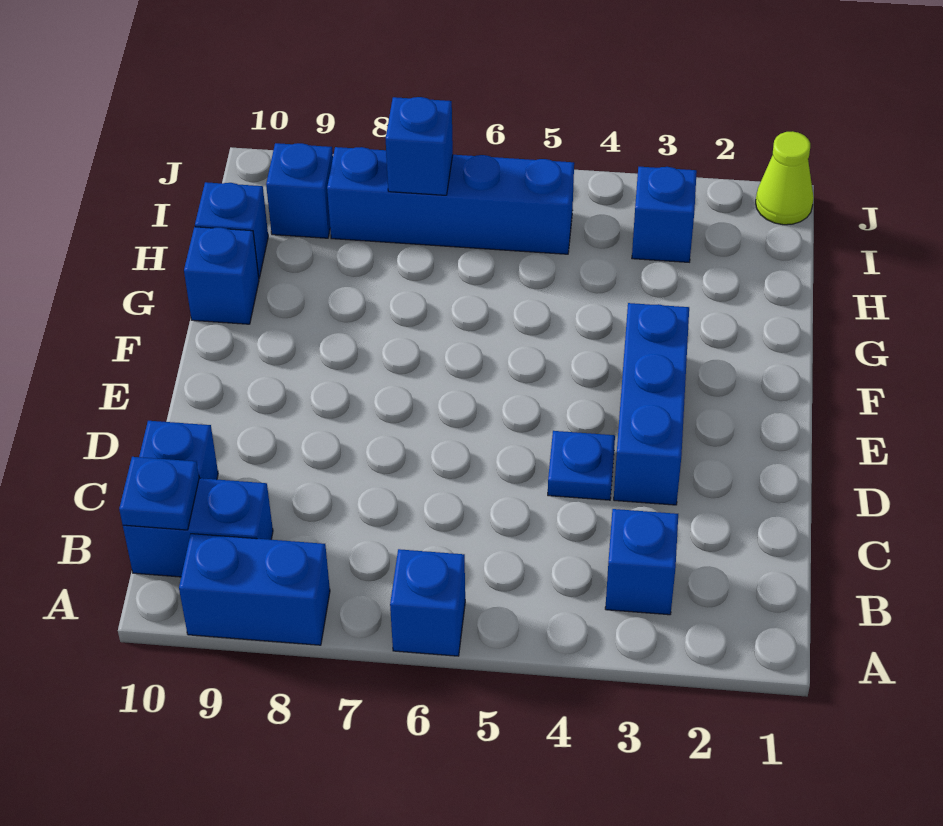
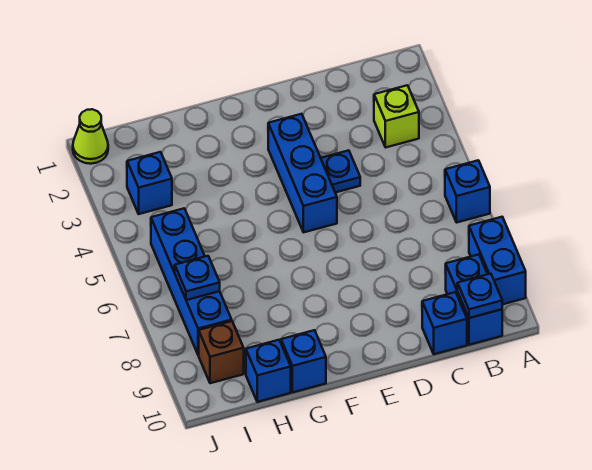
blue 1x1 brick [605,509,678,615] -> lime 1x1 brick [374,85,419,147]
blue 1x3 brick [614,303,689,505] -> blue 1x3 brick turned to [268,114,337,232]
blue 1x1 brick [386,97,453,195] -> blue 1x1 plate [175,256,220,300]
blue 1x1 brick [266,143,333,238] -> brown 1x1 brick [199,321,244,383]

